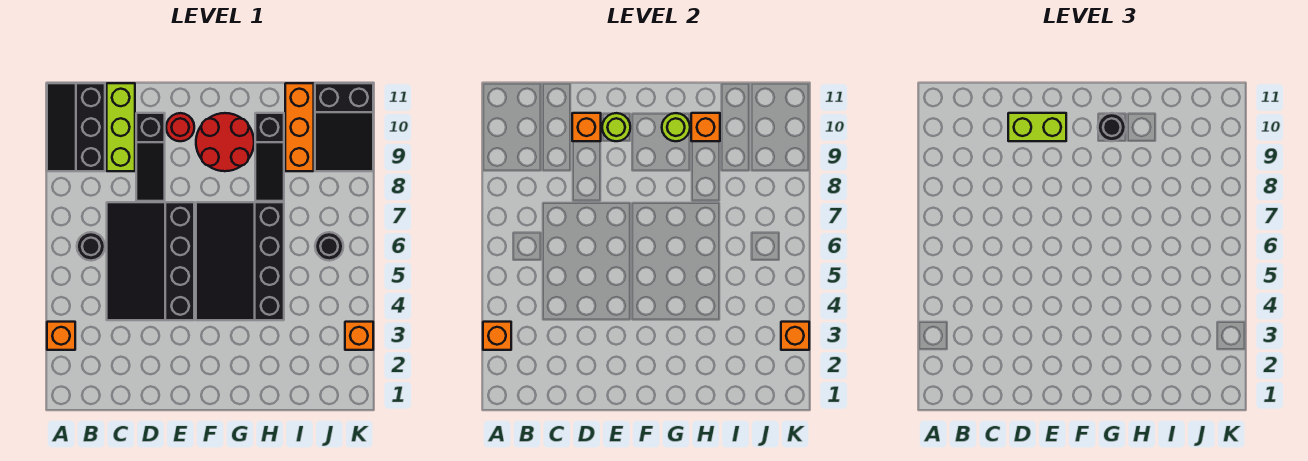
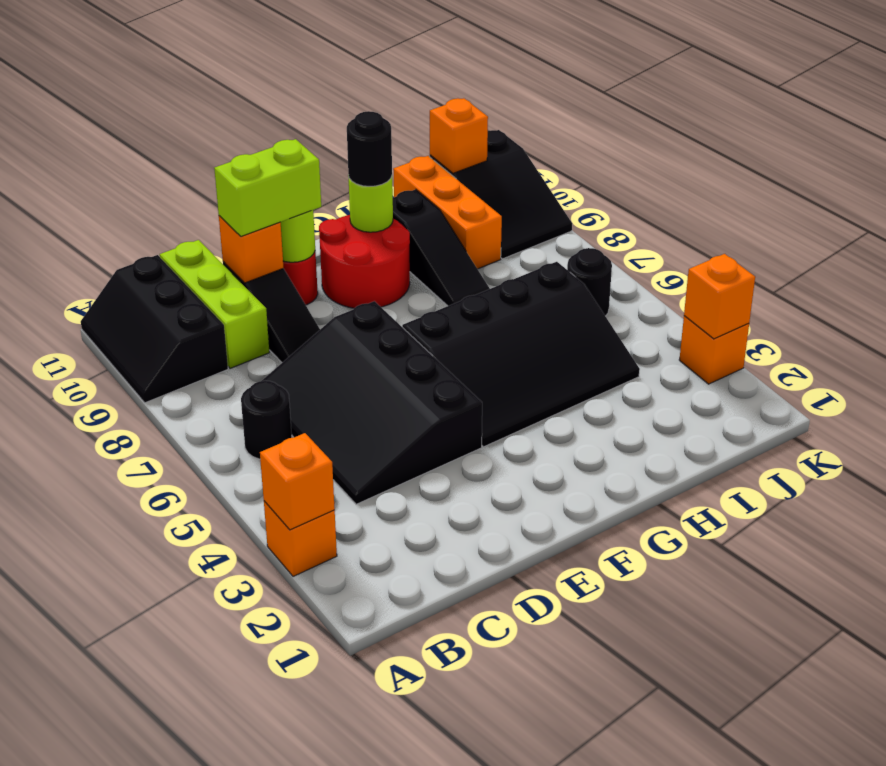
black 3x4 slope [196,202,284,320] -> black 3x4 slope turned to [402,262,640,447]
orange 1x1 brick [691,113,720,141] -> orange 1x1 brick moved to [430,98,488,173]

